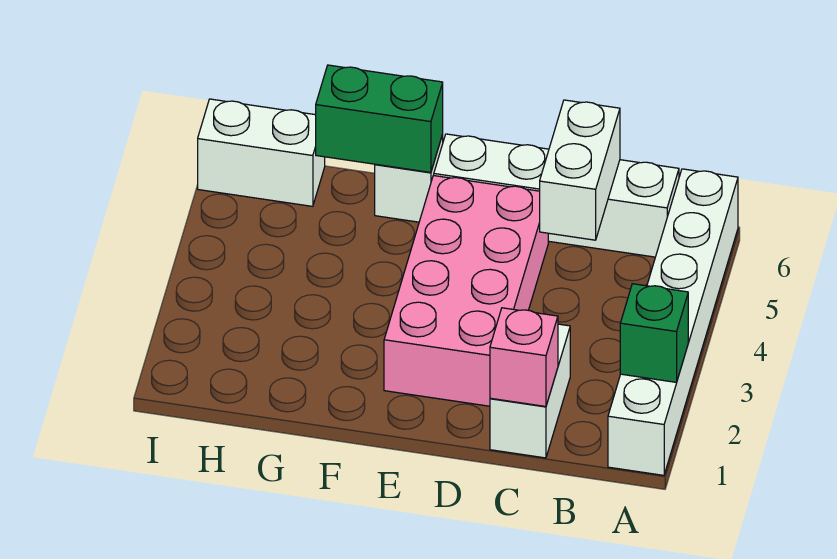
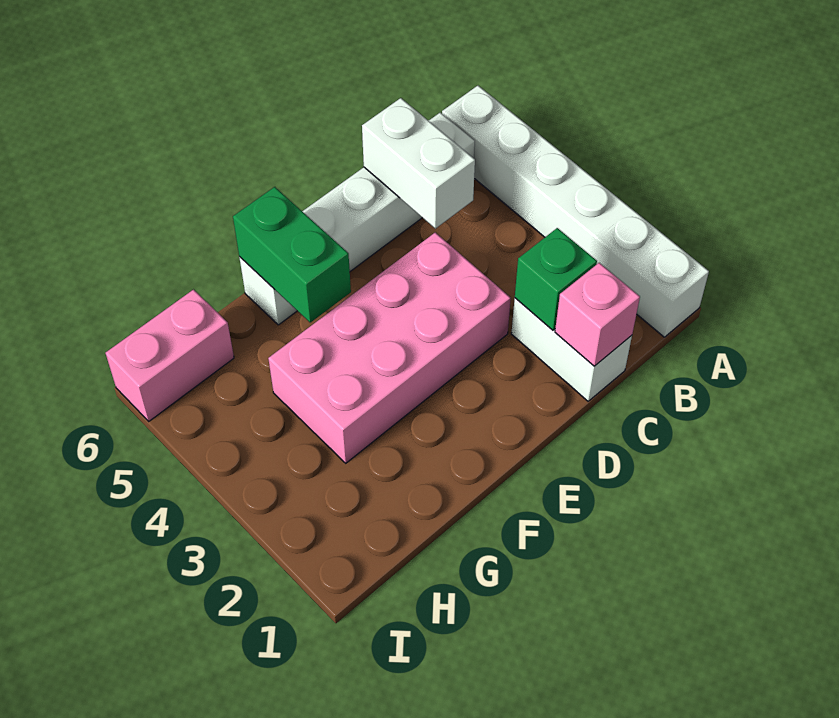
green 1x1 brick [620,284,688,382] -> green 1x1 brick moved to [515,228,597,330]
pink 2x4 brick [384,176,548,406] -> pink 2x4 brick turned to [268,232,511,463]
green 1x2 brick [316,65,443,172] -> green 1x2 brick turned to [233,187,351,322]
white 1x2 brick [198,99,325,206] -> pink 1x2 brick [106,290,234,421]

